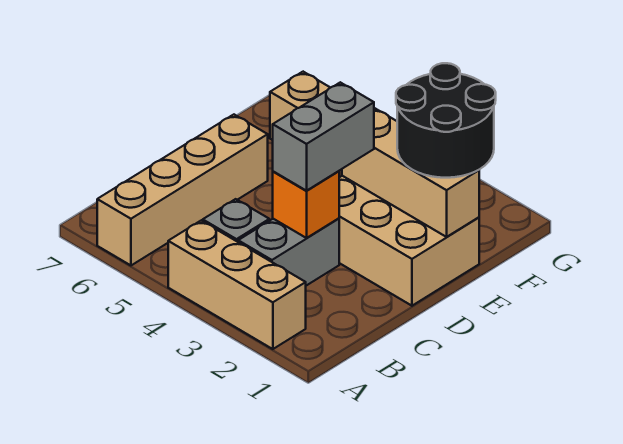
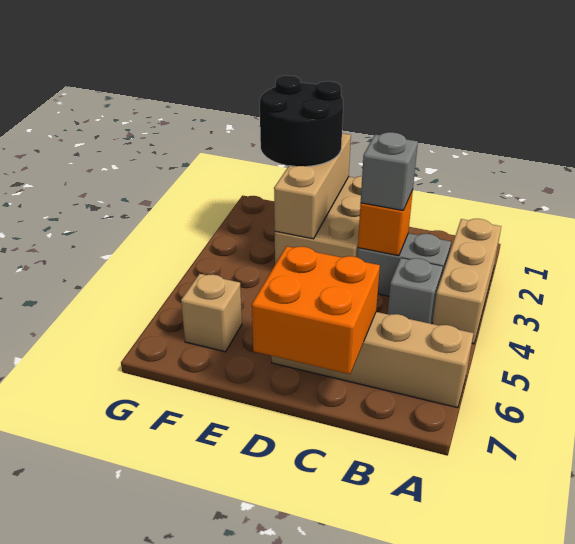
grey 1x2 brick [273,82,374,191] -> grey 1x1 brick [361,132,418,211]
none -> orange 2x2 brick [252,246,380,374]

